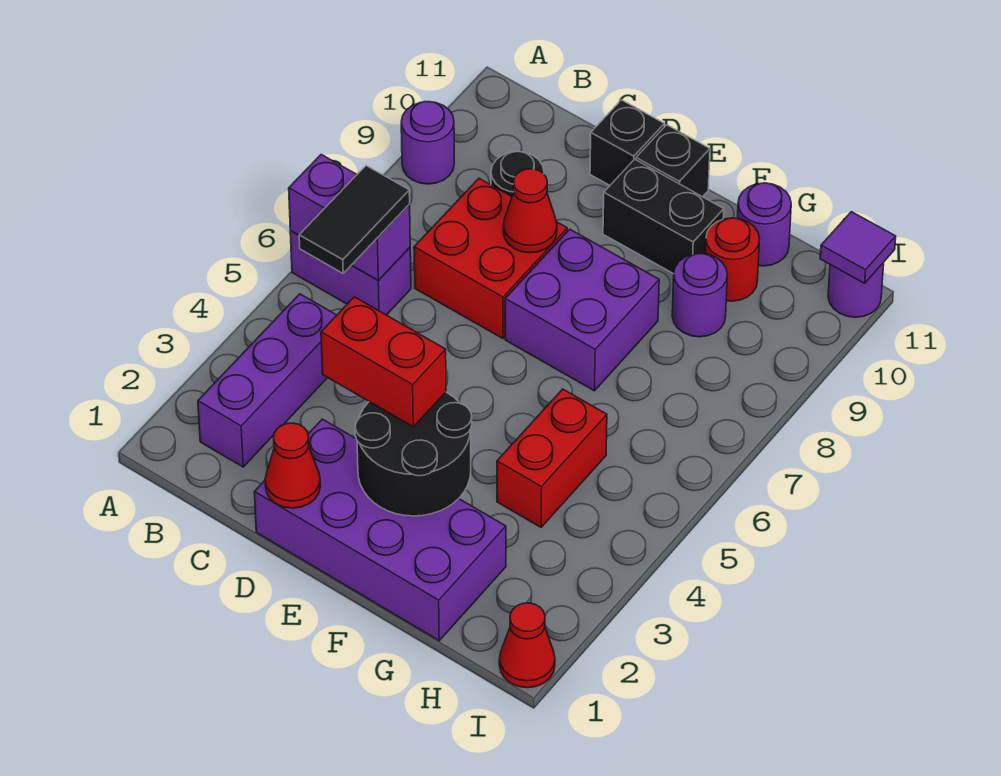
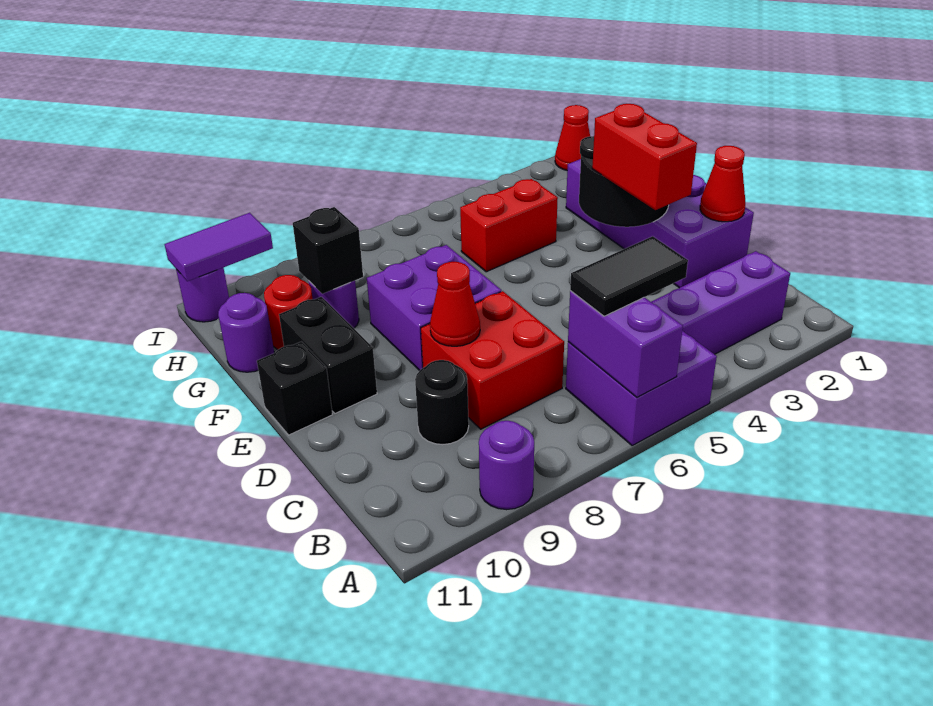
purple 1x2 brick [290,231,411,315] -> purple 2x2 brick [566,331,717,446]
black 1x1 brick [590,100,664,185] -> black 1x1 brick moved to [293,207,363,294]
purple 1x1 tile [820,212,896,283] -> purple 1x2 tile [165,213,273,281]

